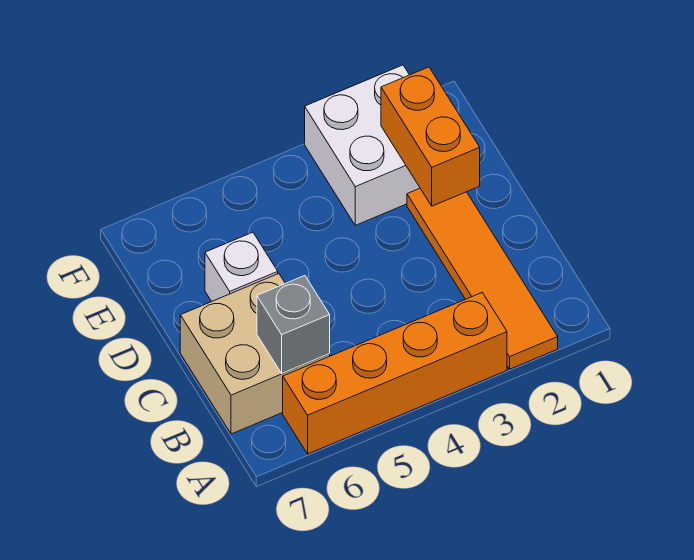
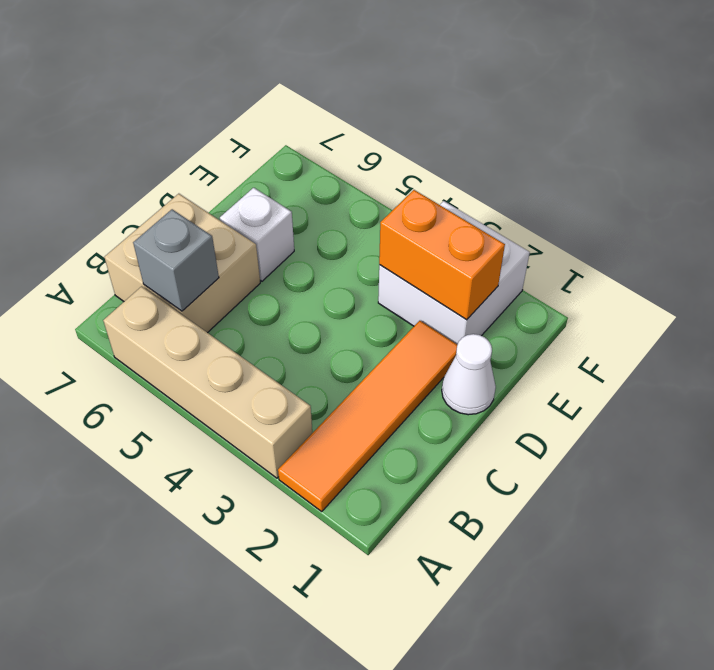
orange 1x4 brick [283,293,507,454] -> tan 1x4 brick [103,286,312,478]
none -> white 1x1 cone [442,334,496,415]
orange 1x2 brick [381,67,480,206] -> orange 1x2 brick turned to [379,190,505,320]

